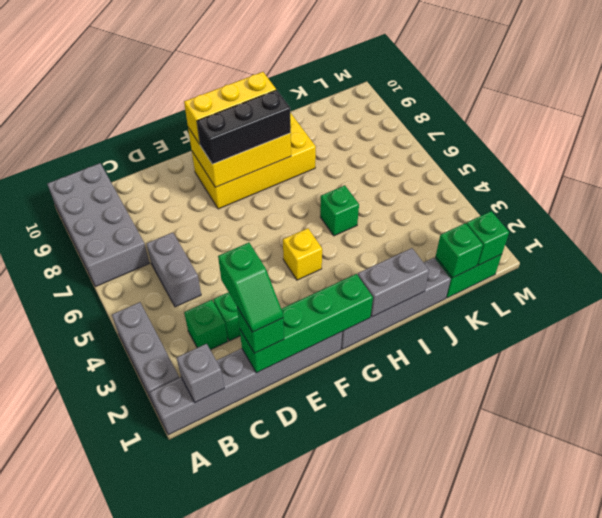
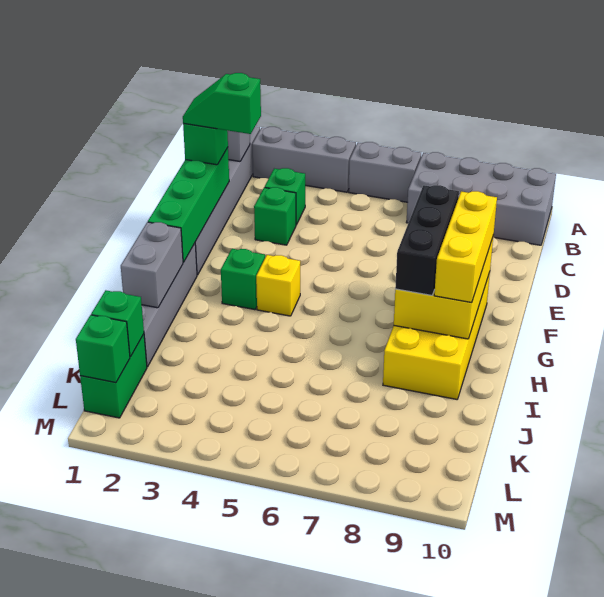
grey 1x2 brick [147,232,201,307] -> grey 1x2 brick moved to [349,142,421,202]
green 1x1 brick [320,185,359,236] -> green 1x1 brick moved to [221,249,265,310]

